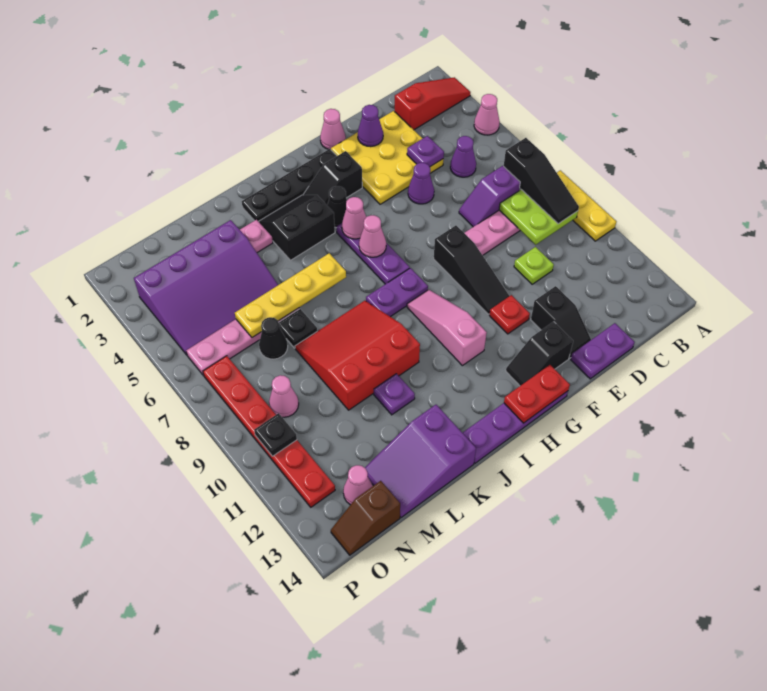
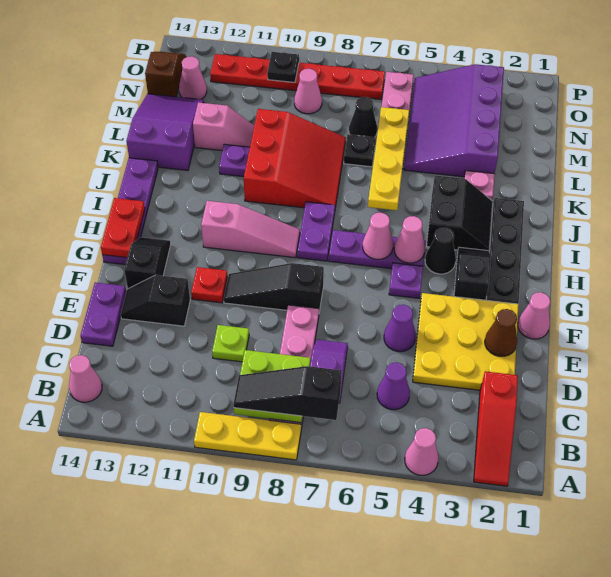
none -> pink 1x1 cone [69,355,102,402]
purple 1x1 plate [407,136,444,167] -> purple 1x1 plate moved to [389,263,423,298]
purple 1x1 cone [358,105,383,147] -> brown 1x1 cone [485,309,517,356]
none -> pink 1x2 slope [193,102,254,151]

